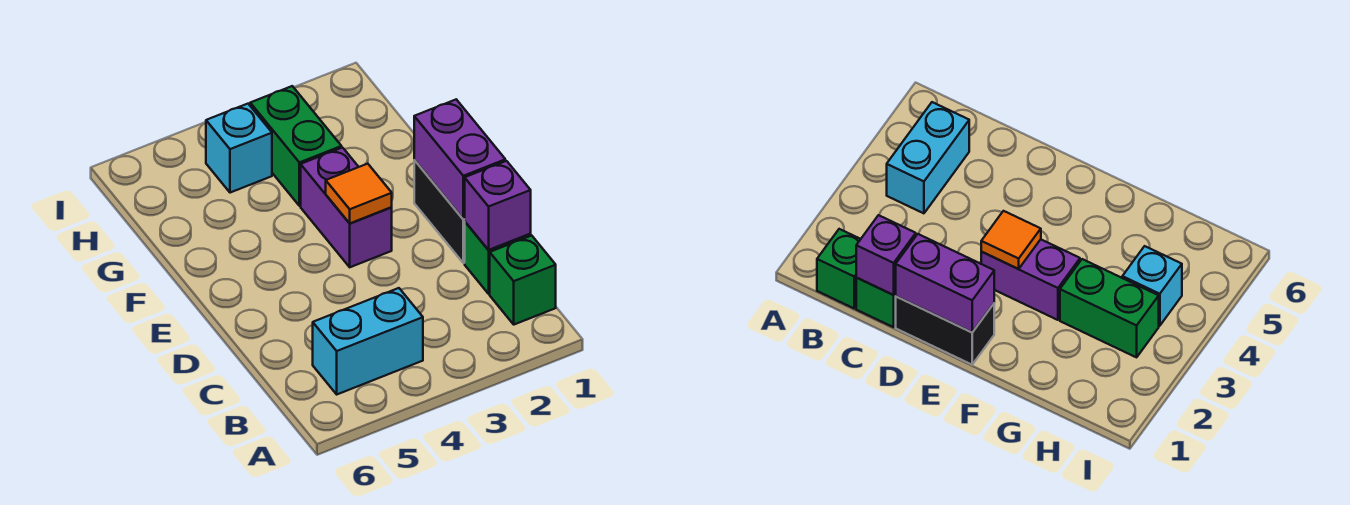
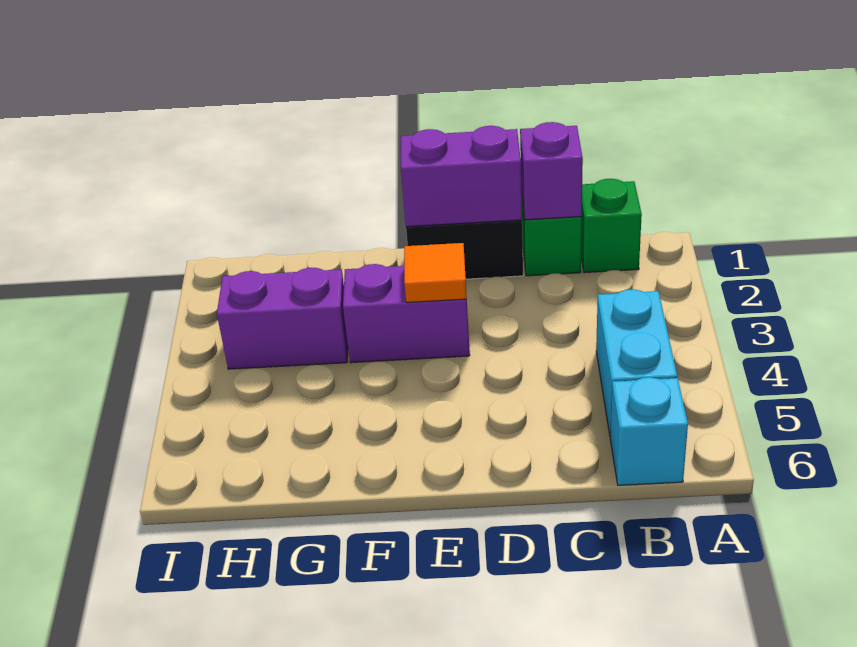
green 1x2 brick [250,86,342,206] -> purple 1x2 brick [217,268,348,369]
cyan 1x1 brick [206,104,272,193] -> cyan 1x1 brick moved to [610,377,688,485]

